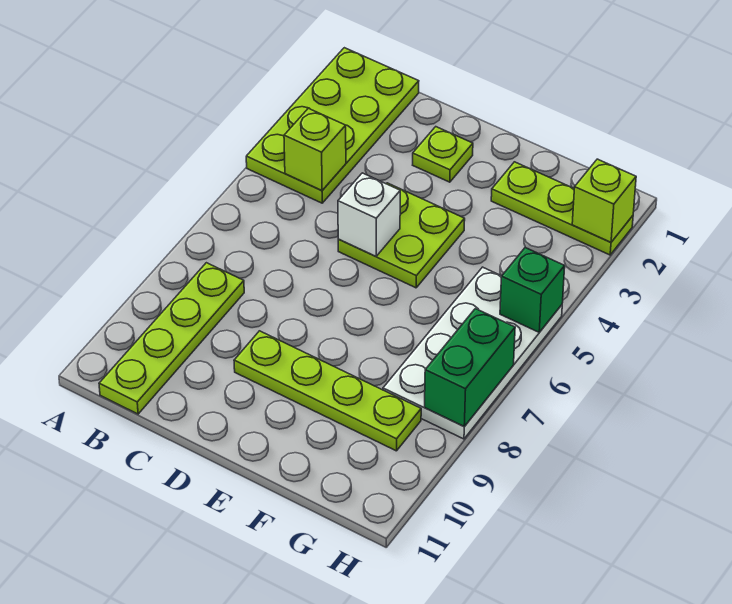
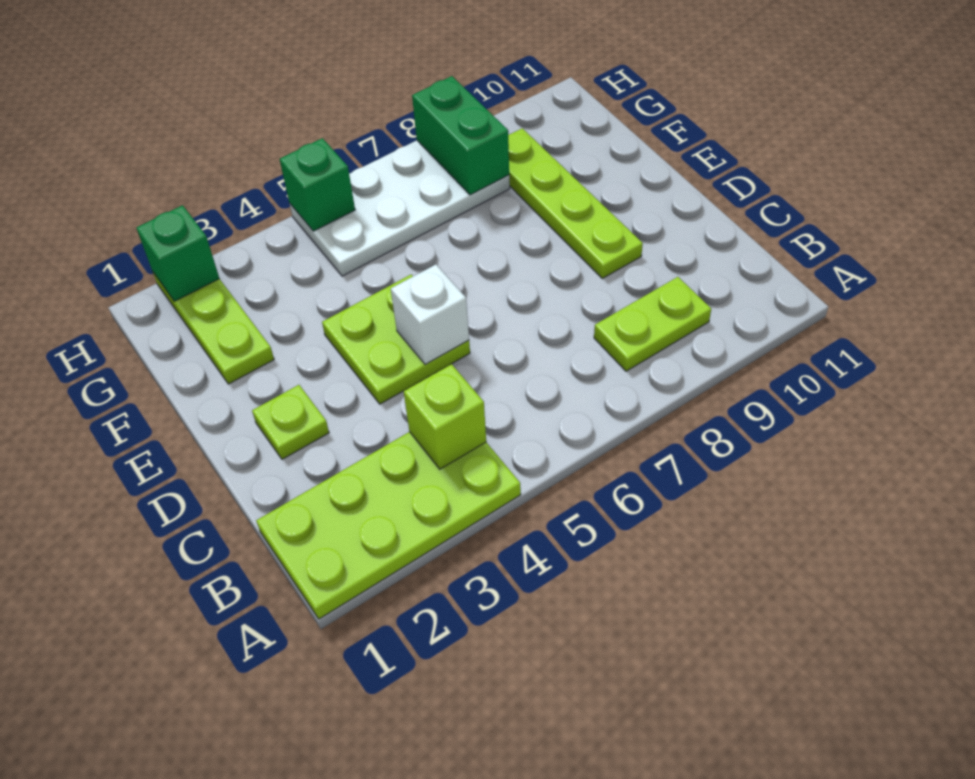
lime 1x4 plate [99,263,244,414] -> lime 1x2 plate [594,277,711,371]
lime 1x1 brick [572,159,636,242] -> green 1x1 brick [137,205,220,301]
green 1x2 brick [425,309,515,426] -> green 1x2 brick turned to [412,76,509,195]

